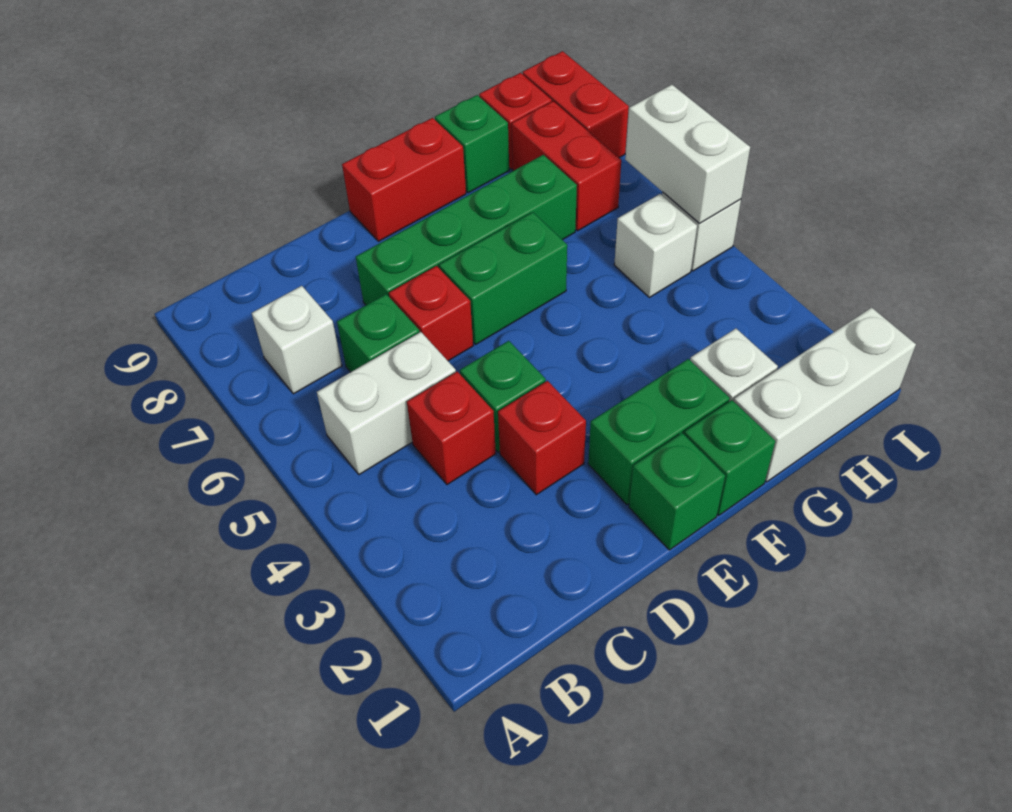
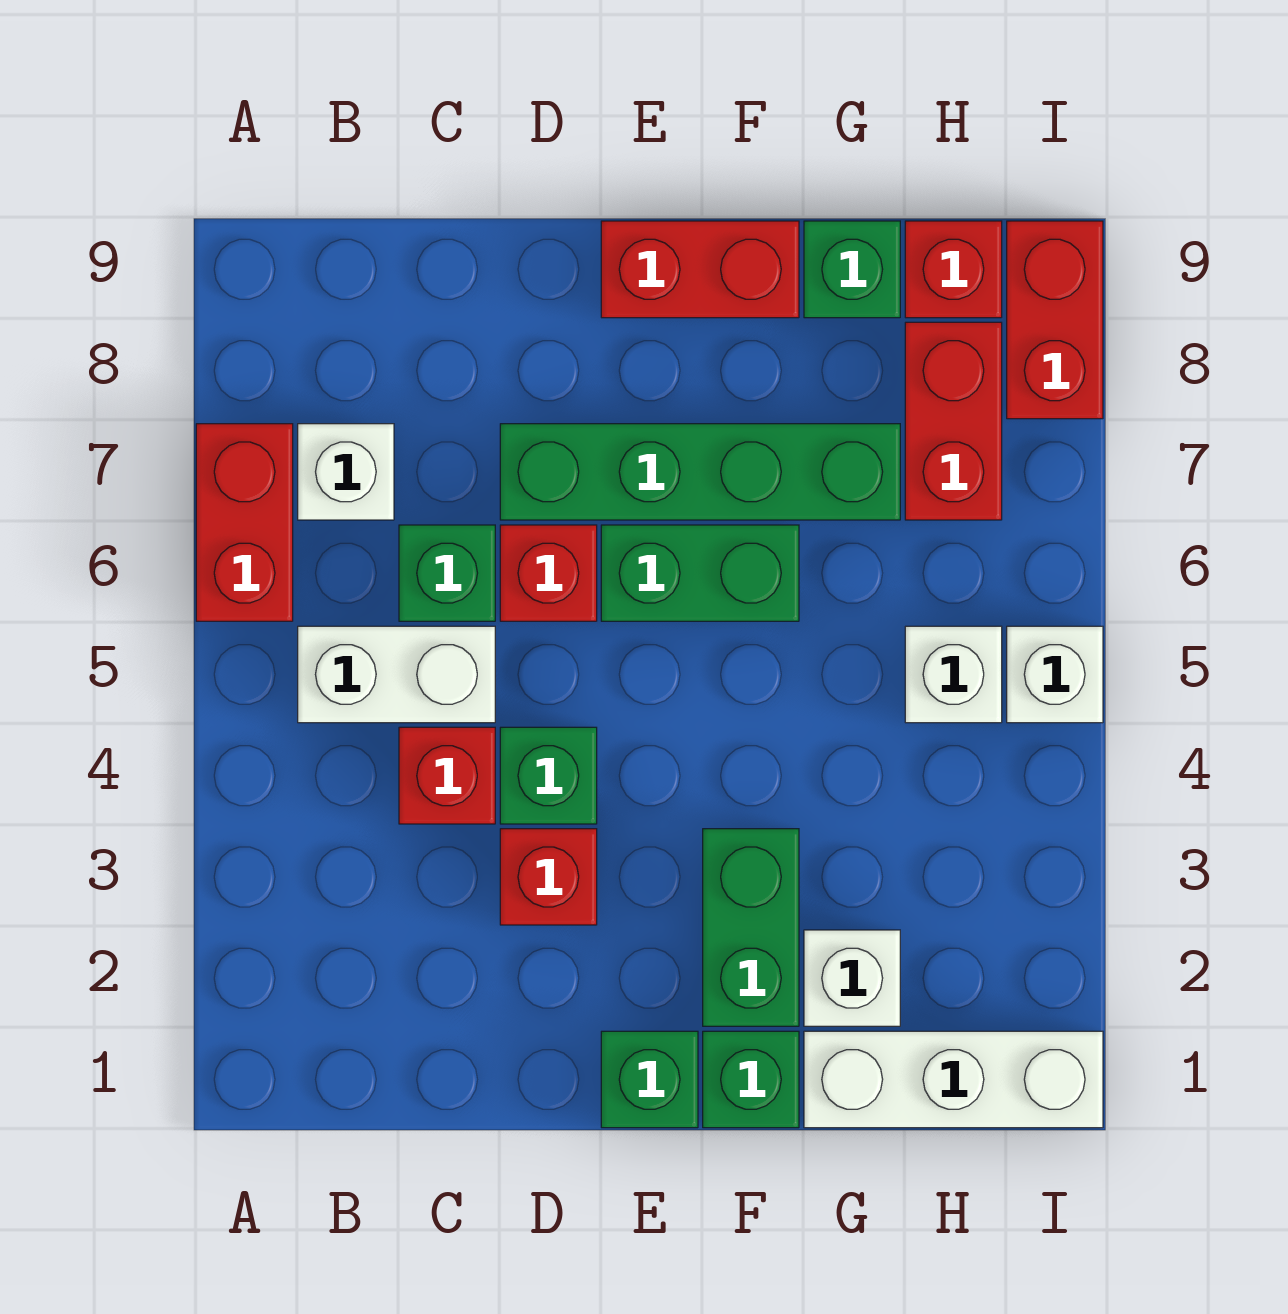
none -> red 1x2 brick [196,424,293,621]
green 1x2 brick [588,359,730,505] -> green 1x2 brick turned to [703,829,799,1026]
white 1x2 brick [625,85,750,223] -> none

